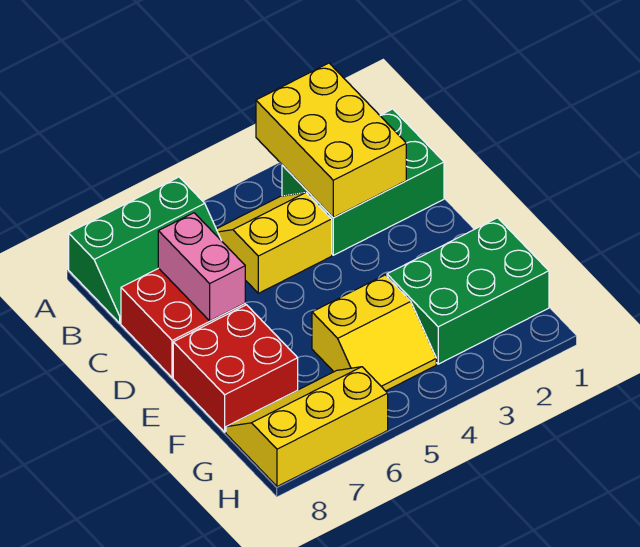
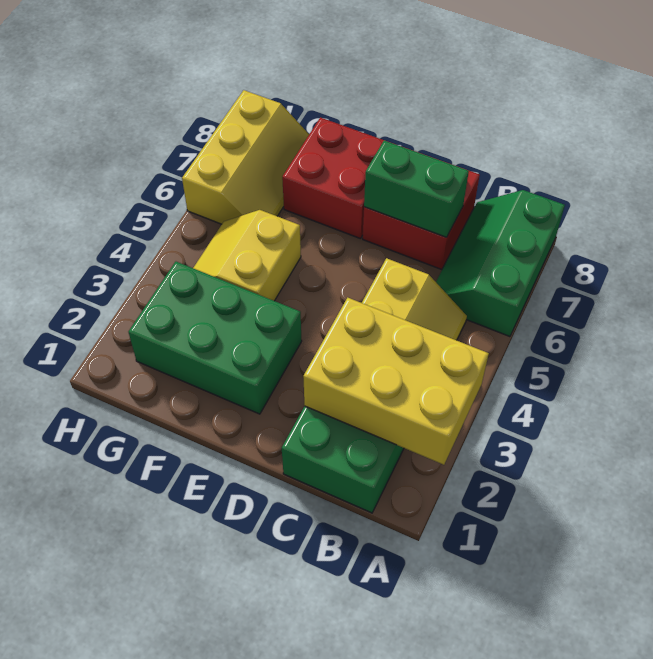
pink 1x2 brick [158,213,245,321] -> green 1x2 brick [364,140,469,237]
green 2x3 brick [387,218,549,364] -> green 2x3 brick turned to [128,262,302,414]

